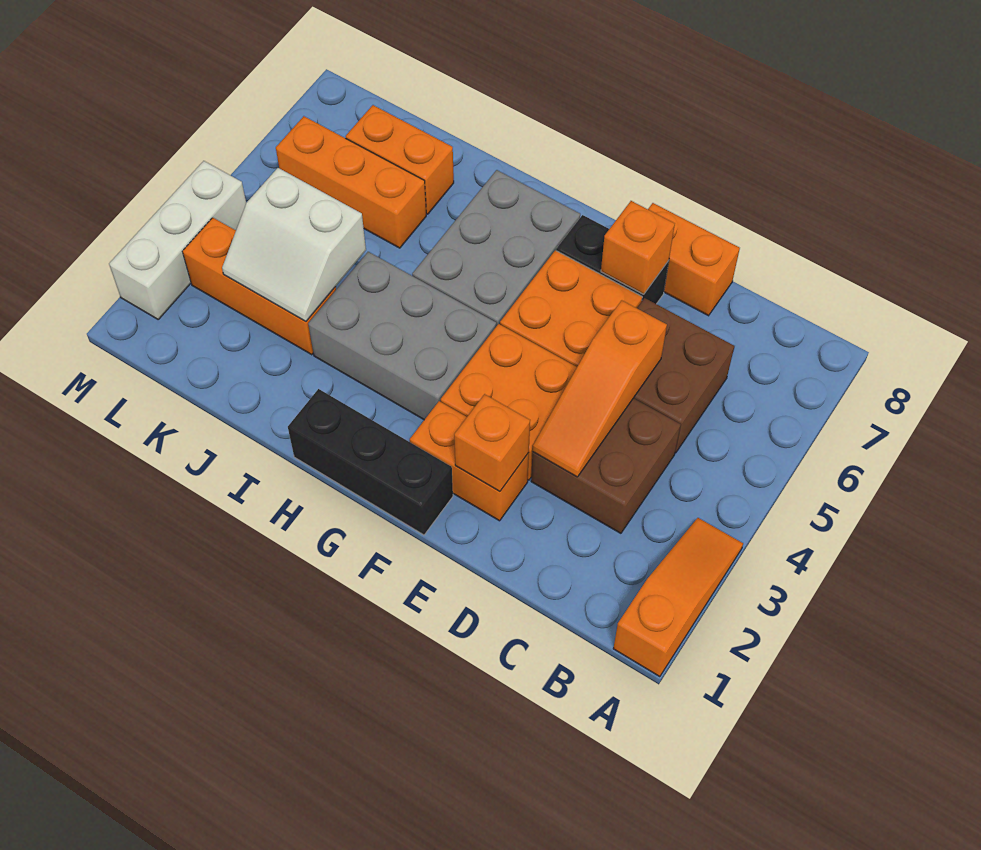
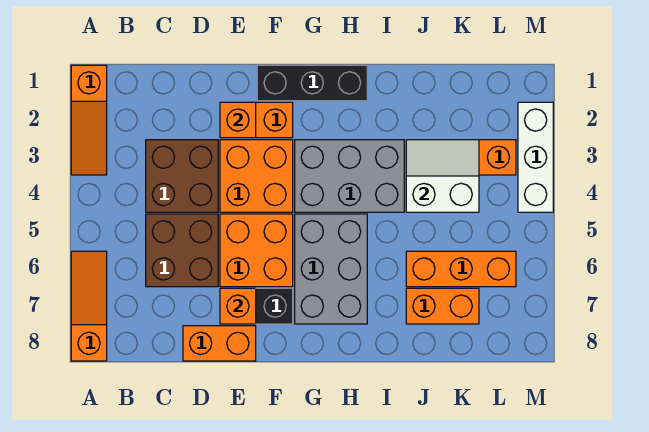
orange 1x3 slope [533,300,667,477] -> orange 1x3 slope moved to [71,251,107,361]

